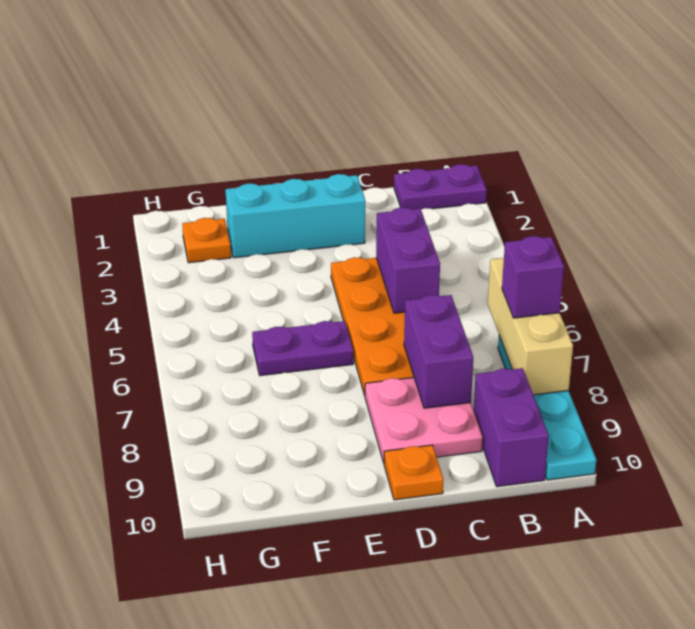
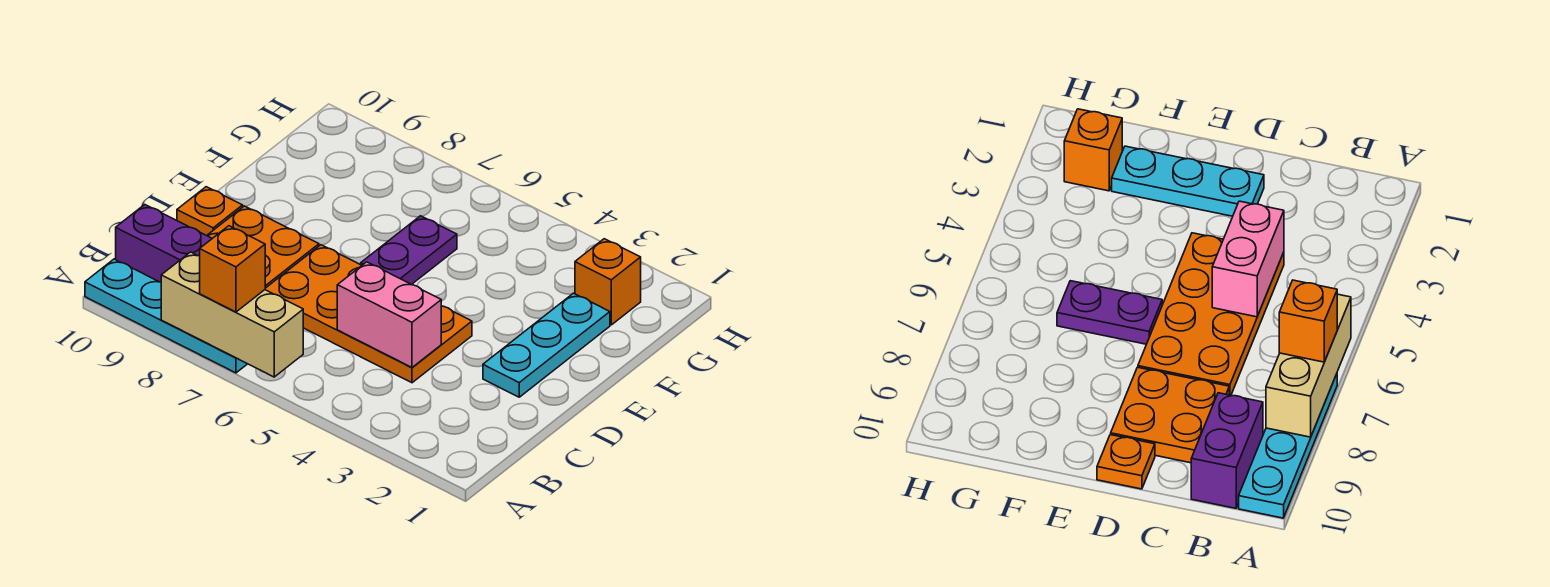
purple 1x2 plate [394,164,487,209] -> none
purple 1x1 brick [502,236,564,318] -> orange 1x1 brick [200,226,265,312]
purple 1x2 brick [376,207,440,313] -> pink 1x2 brick [337,262,441,367]
purple 1x2 brick [404,295,473,408] -> none
pink 2x2 plate [365,378,483,463] -> orange 2x2 plate [207,206,319,288]
cyan 1x3 brick [226,174,365,258] -> cyan 1x3 plate [483,293,610,397]
orange 1x1 plate [182,218,231,263] -> orange 1x1 brick [575,239,641,325]

